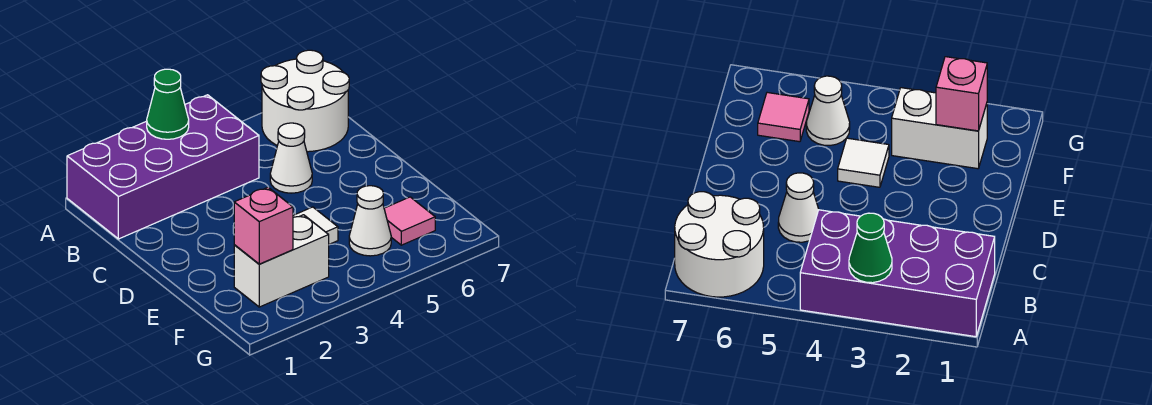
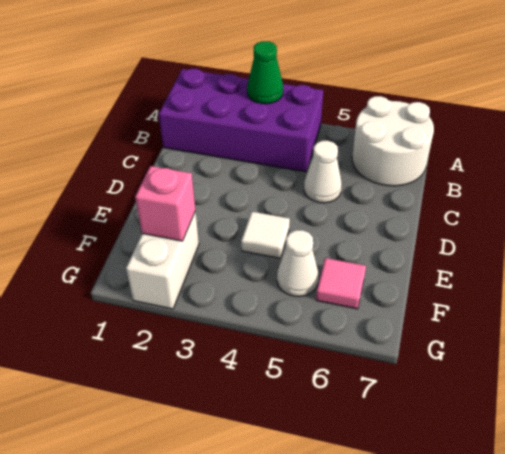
white 1x2 brick [234,215,329,307] -> white 1x2 brick turned to [126,211,199,309]

